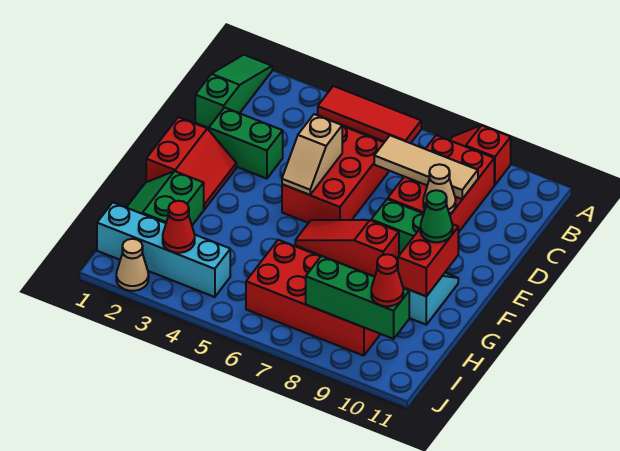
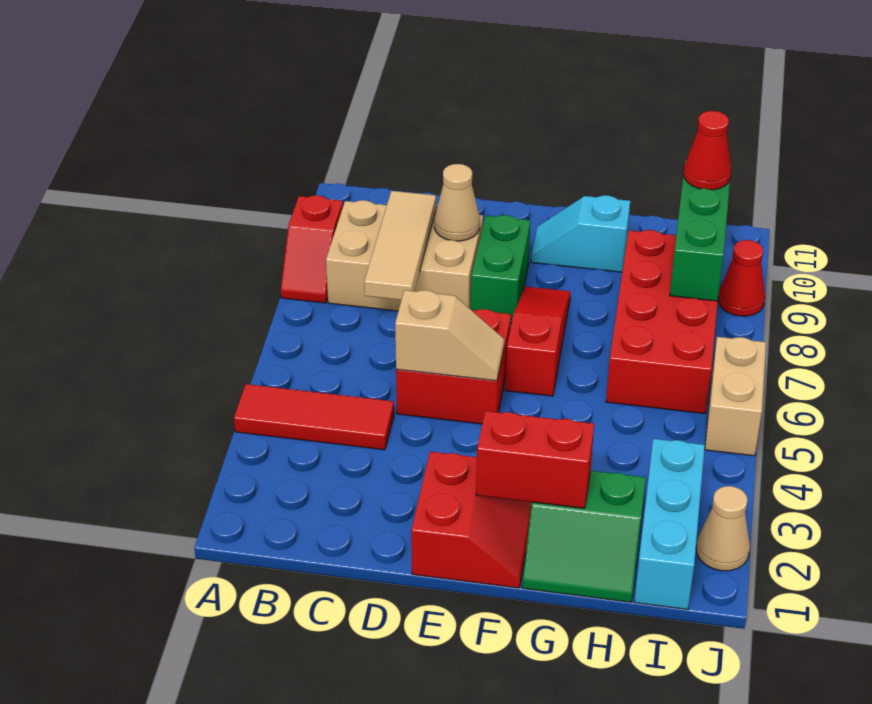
green 1x3 slope [195,55,272,128] -> none
red 1x3 tile [318,86,421,143] -> red 1x3 tile turned to [234,384,394,450]
red 2x3 brick [388,135,494,233] -> tan 2x3 brick [326,200,483,311]
red 2x3 brick [282,126,388,223] -> red 2x2 brick [396,309,511,424]
green 1x2 brick [209,108,283,179] -> none
red 2x2 slope [146,117,236,209] -> red 2x2 slope turned to [411,452,532,588]
red 1x3 slope [295,220,399,277] -> red 1x3 slope turned to [505,286,570,396]
red 1x2 brick [398,225,458,296] -> red 1x2 brick moved to [476,411,594,508]
green 1x1 cone [420,190,453,242] -> none
cyan 1x4 brick [97,203,230,297] -> cyan 1x3 brick [634,439,705,610]
red 1x1 cone [163,201,195,253] -> red 1x1 cone moved to [718,240,765,316]
none -> tan 1x2 brick [705,337,766,456]

